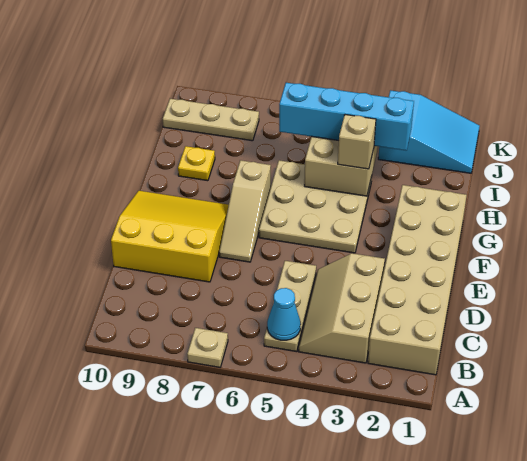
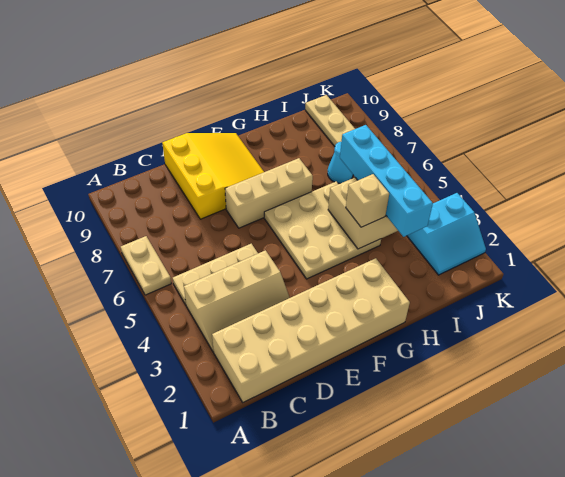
tan 1x1 plate [187,328,228,367] -> tan 1x2 plate [121,236,171,295]
tan 2x3 slope [298,253,385,363] -> tan 2x3 slope turned to [184,250,290,352]
cyan 1x1 cone [267,288,301,340] -> cyan 1x1 cone moved to [328,142,353,183]
tan 1x3 slope [219,160,271,262] -> tan 1x3 brick [225,158,313,228]
yellow 1x1 plate [178,146,215,181] -> none
cyan 2x3 slope [378,90,480,173] -> cyan 2x2 slope [407,193,486,275]

